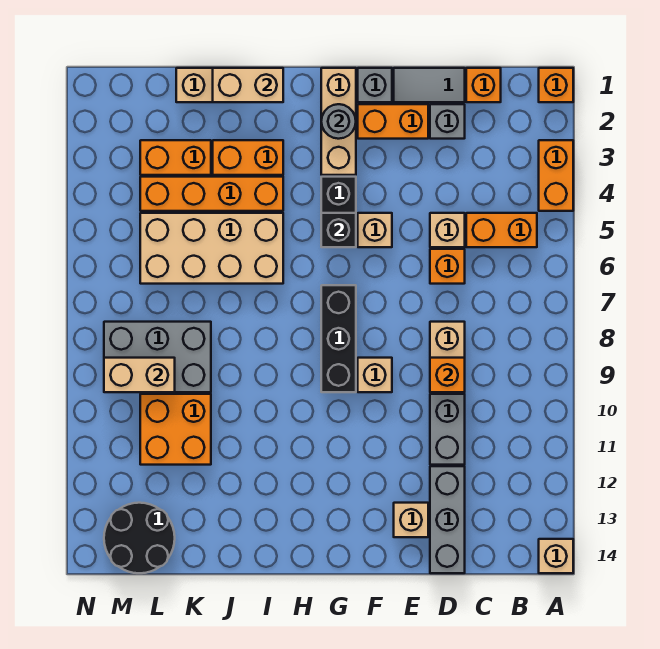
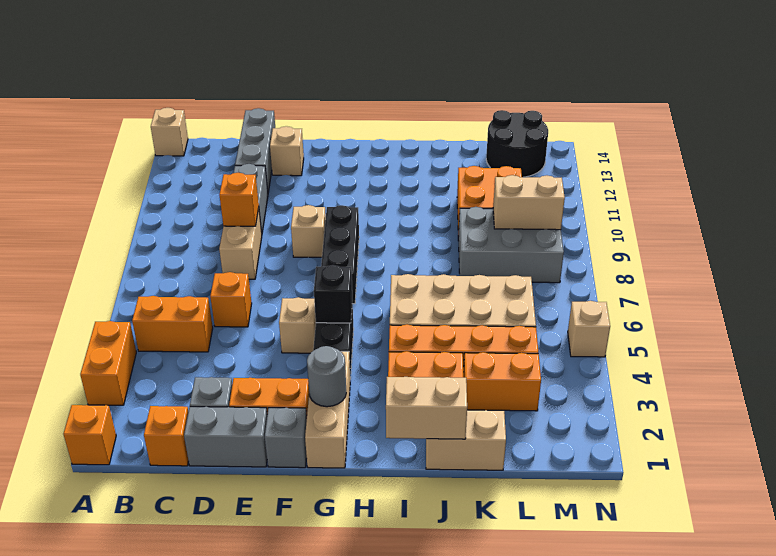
grey 1x2 tile [394,68,465,102] -> grey 1x2 brick [184,407,267,467]
tan 1x1 brick [430,213,465,247] -> tan 1x1 brick moved to [568,301,610,357]

